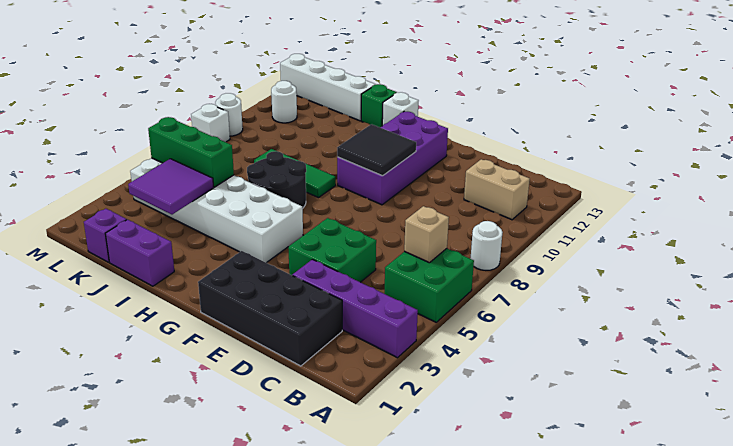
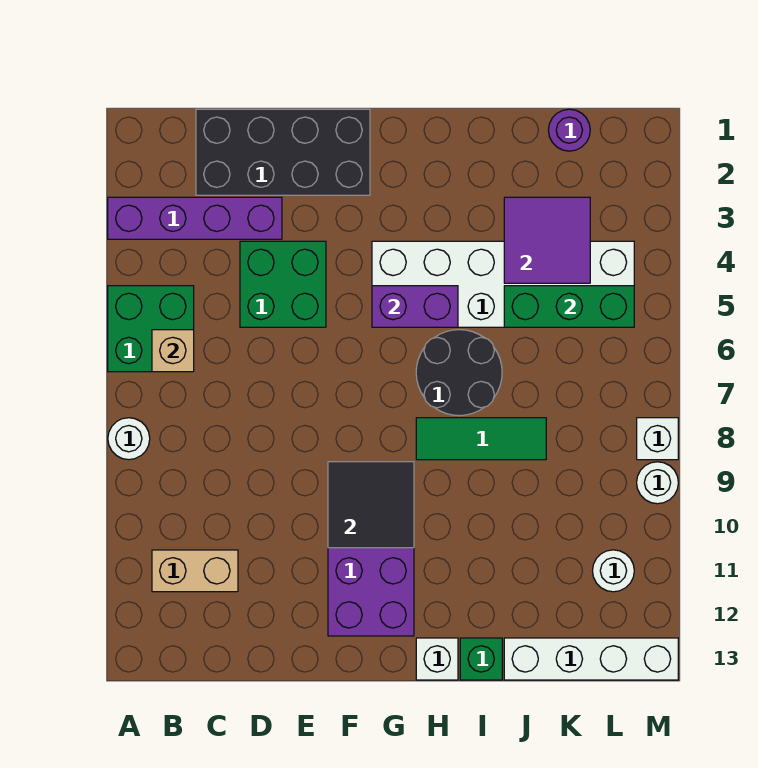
purple 1x2 brick [105,220,174,286] -> purple 1x2 brick moved to [372,286,458,327]
purple 1x1 brick [84,209,127,262] -> purple 1x1 round brick [548,109,590,151]

